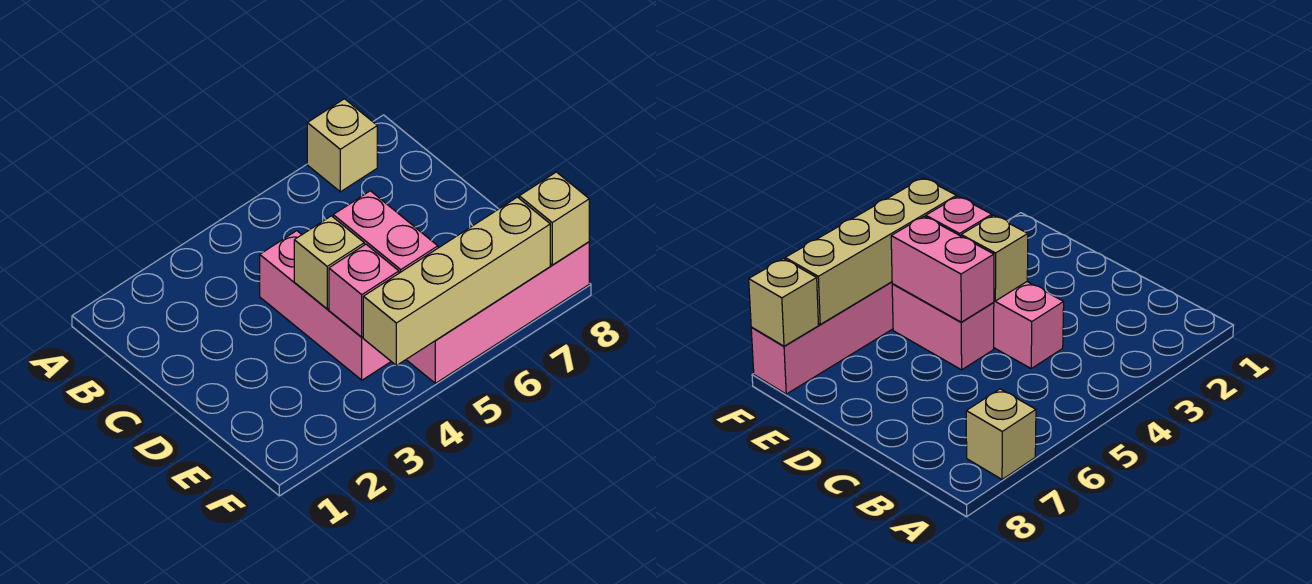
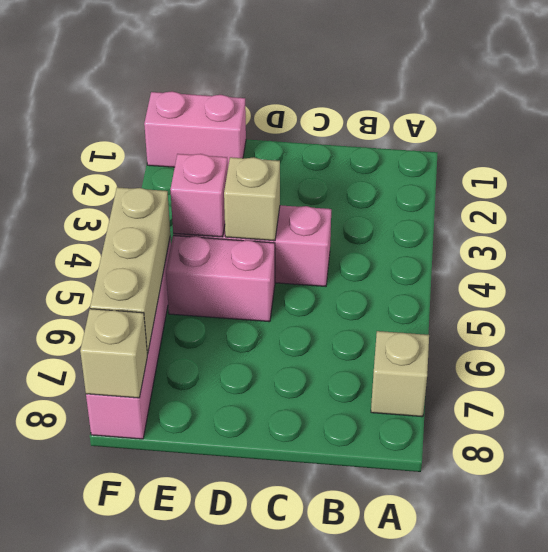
pink 1x2 brick [333,191,438,273] -> pink 1x2 brick moved to [144,91,246,167]
tan 1x4 brick [363,197,550,365] -> tan 1x3 brick [90,187,170,354]

